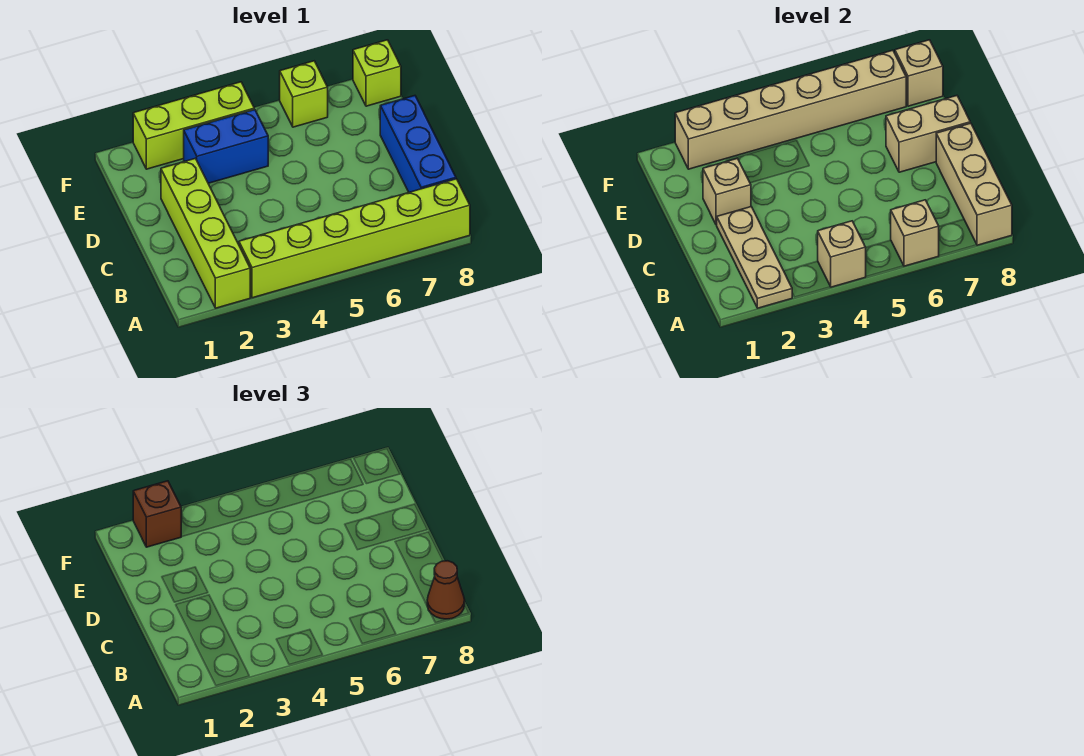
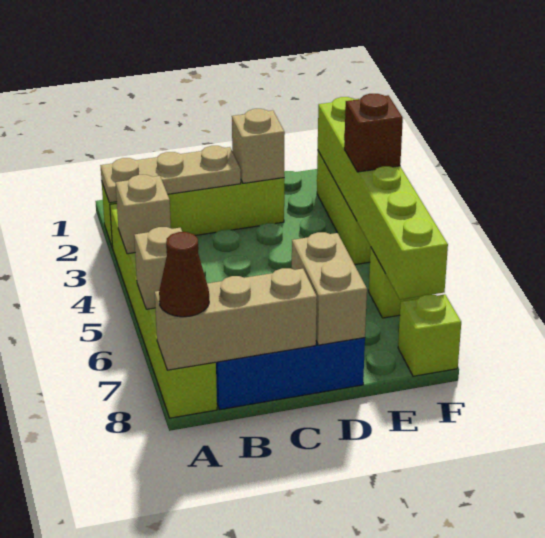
blue 1x2 brick [184,110,268,183] -> none
tan 1x6 brick [675,50,906,169] -> lime 1x6 brick [318,97,448,300]
brown 1x1 brick [133,481,181,547] -> brown 1x1 brick moved to [344,94,403,172]
tan 1x1 brick [895,40,943,106] -> none

